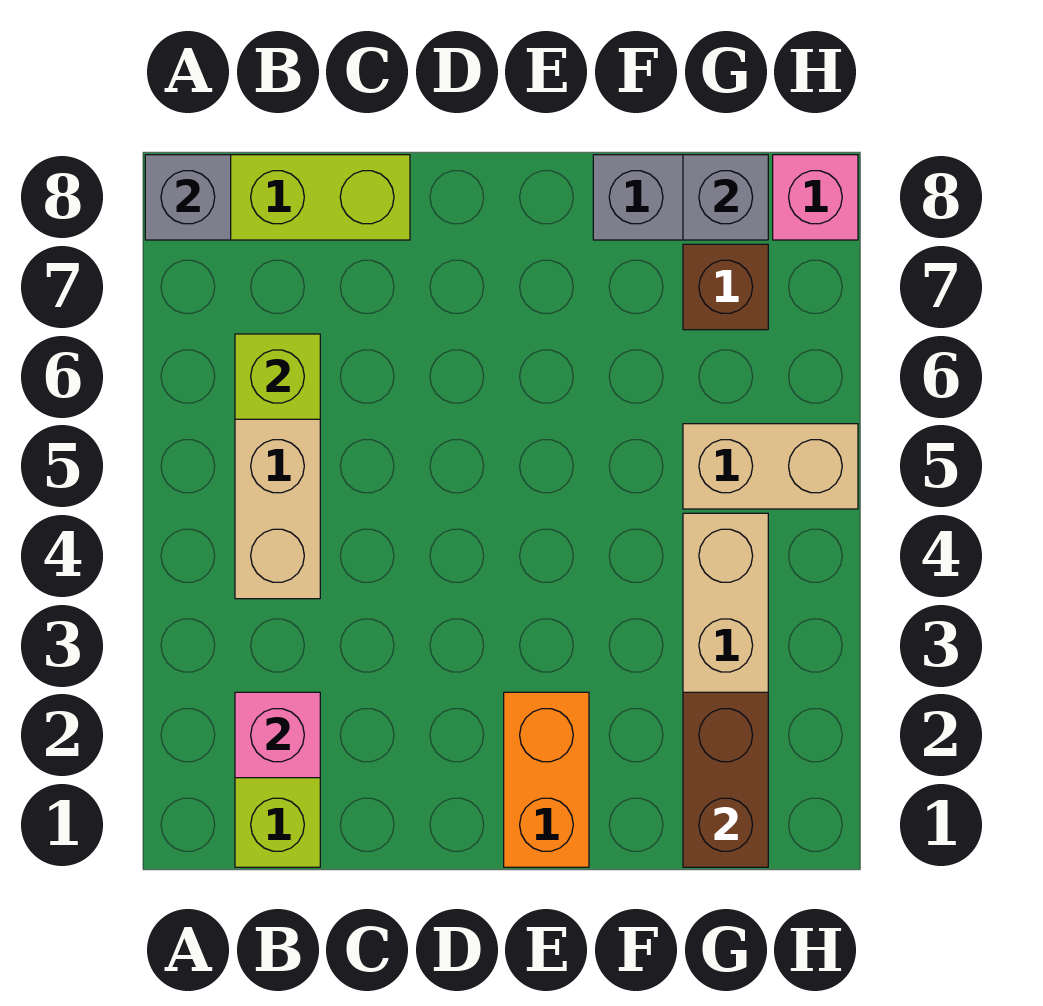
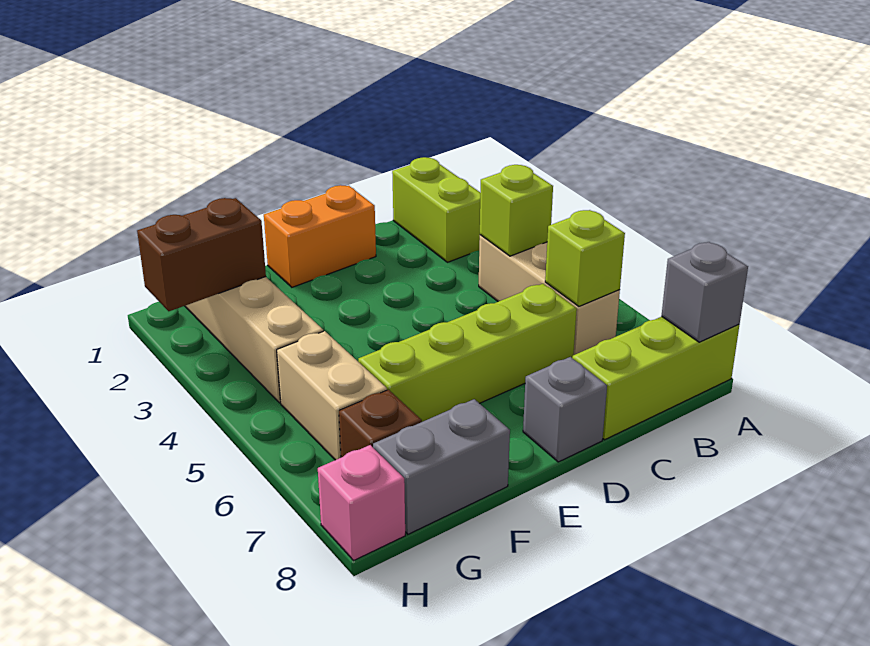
pink 1x1 brick [235,692,320,778] -> none
none -> lime 1x1 brick [480,165,553,256]
none -> lime 1x4 brick [358,284,577,422]
orange 1x2 brick [504,692,589,867] -> orange 1x2 brick turned to [264,185,376,287]
brown 1x2 brick [683,692,768,867] -> brown 1x2 brick turned to [137,198,266,311]
tan 1x2 brick [683,424,858,509] -> tan 1x2 brick turned to [277,331,387,460]
grey 1x1 brick [683,155,768,240] -> grey 1x1 brick moved to [523,357,607,462]

